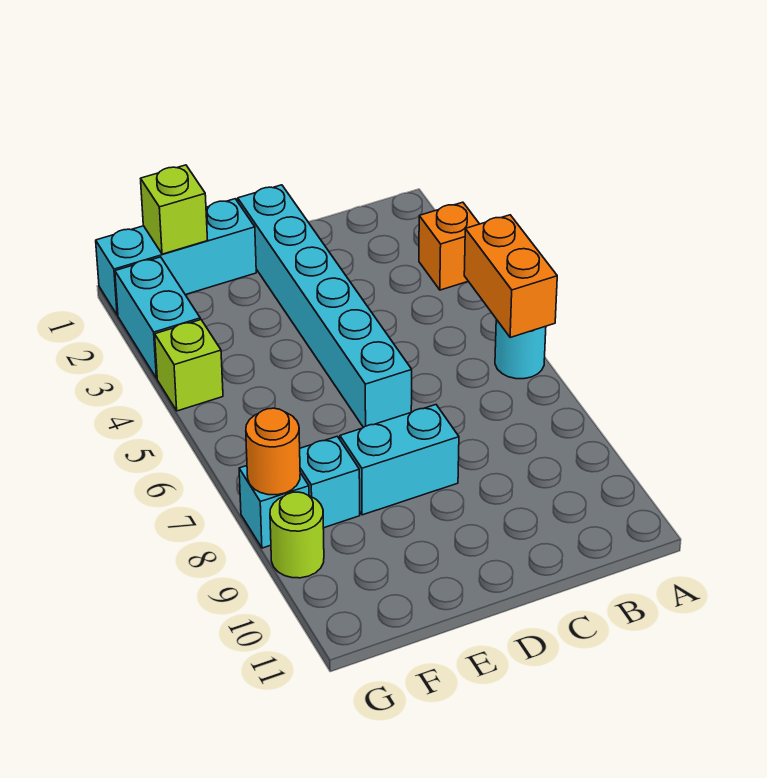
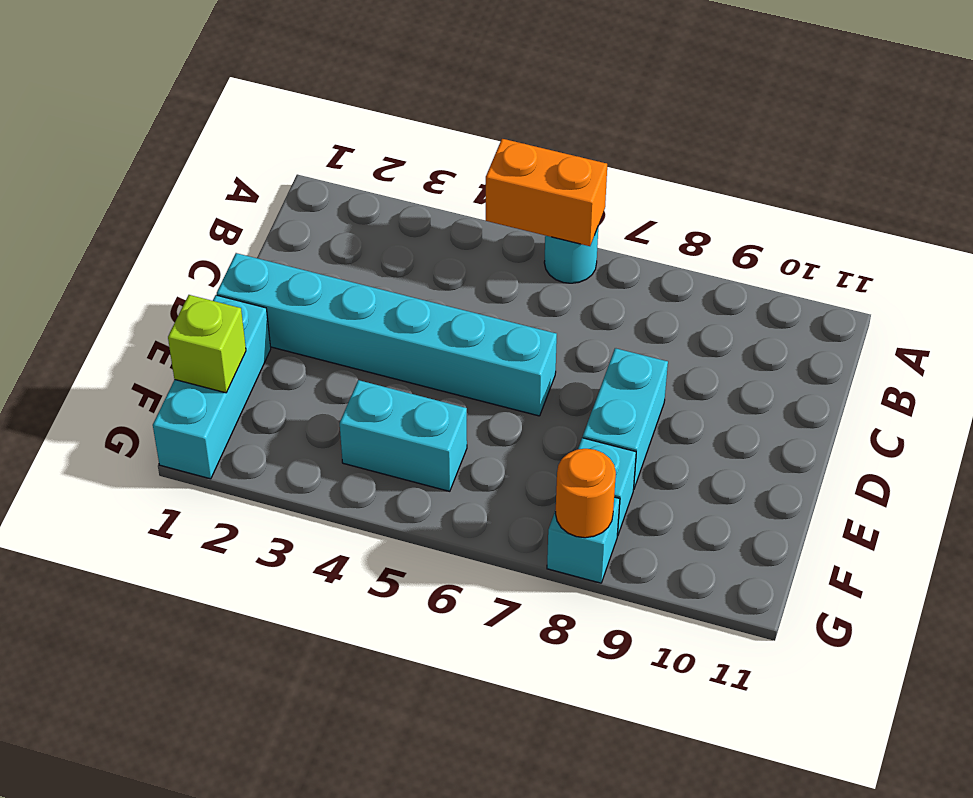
orange 1x1 brick [419,202,479,290] -> none
cyan 1x2 brick [115,257,200,378] -> cyan 1x2 brick moved to [340,380,467,491]
lime 1x1 brick [155,320,223,411] -> none
lime 1x1 round brick [270,492,324,578] -> none

